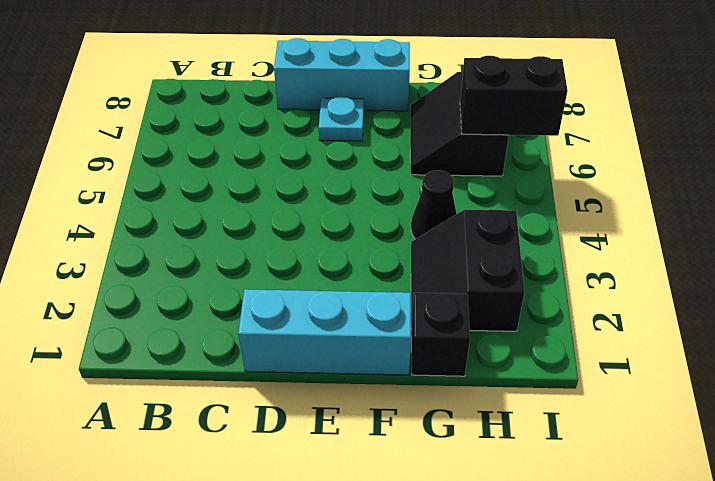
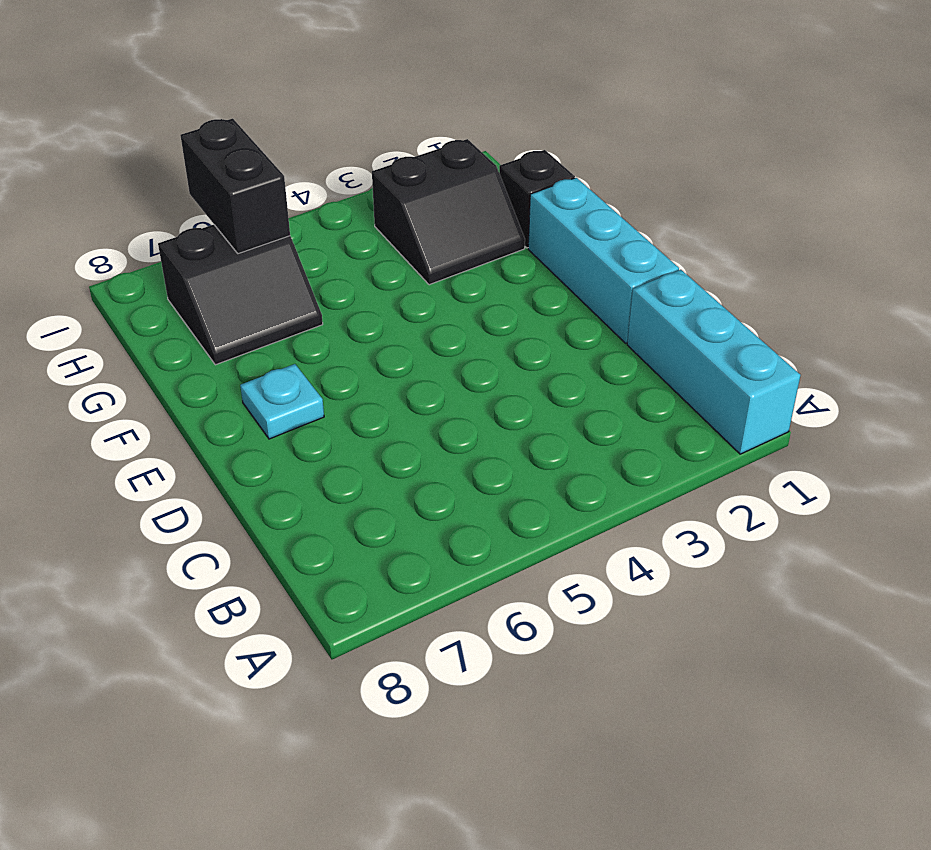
cyan 1x3 brick [274,38,410,111] -> cyan 1x3 brick moved to [627,270,801,454]
black 1x1 cone [411,170,457,239] -> none

